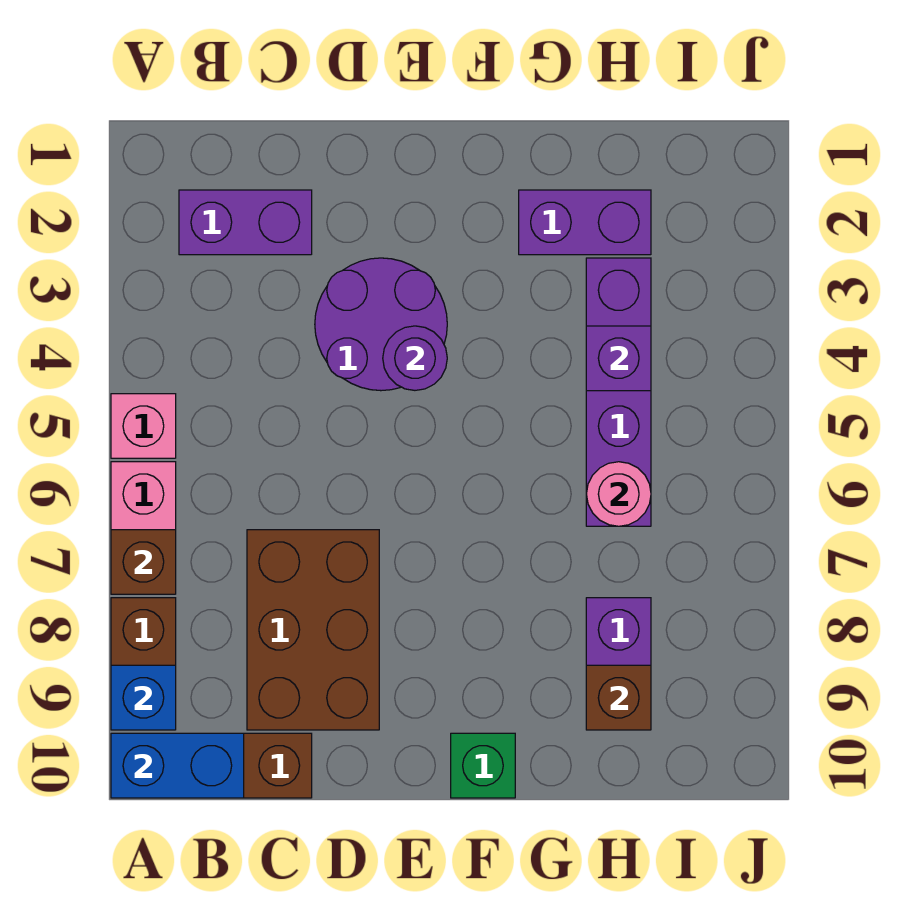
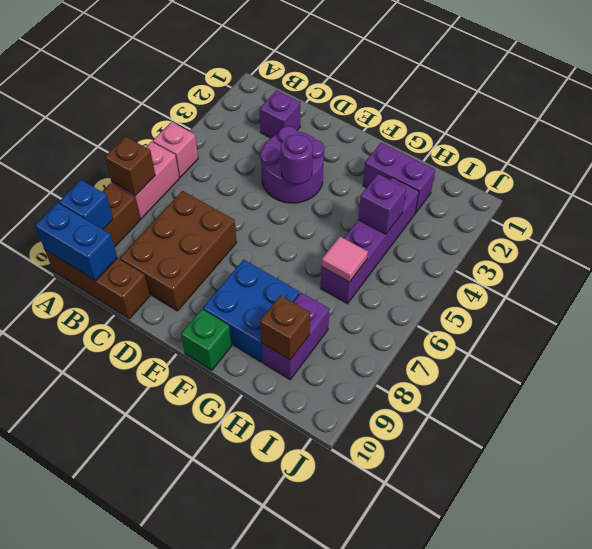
purple 1x2 brick [179,190,312,255] -> purple 1x1 brick [260,90,300,138]
none -> blue 2x2 brick [203,260,300,362]
pink 1x1 round brick [586,462,651,526] -> pink 1x1 tile [321,237,368,282]

